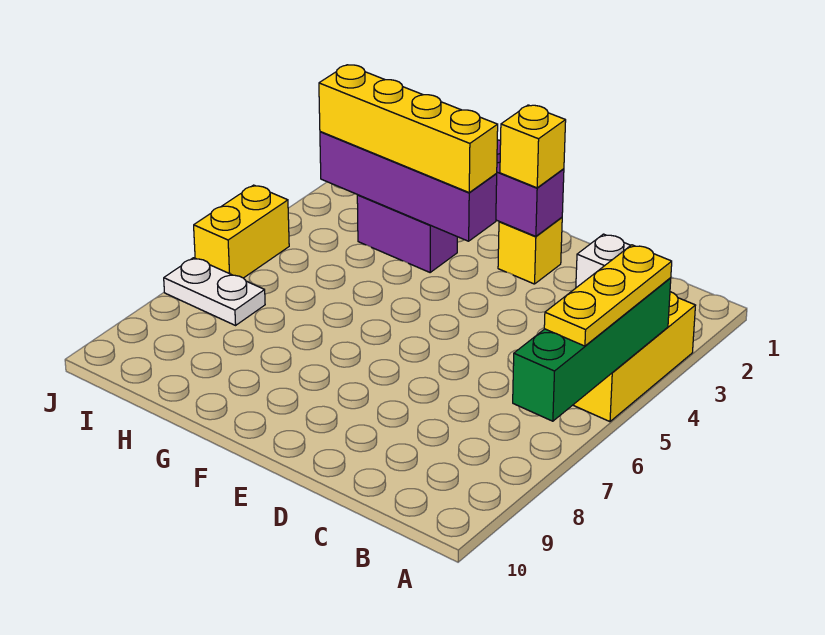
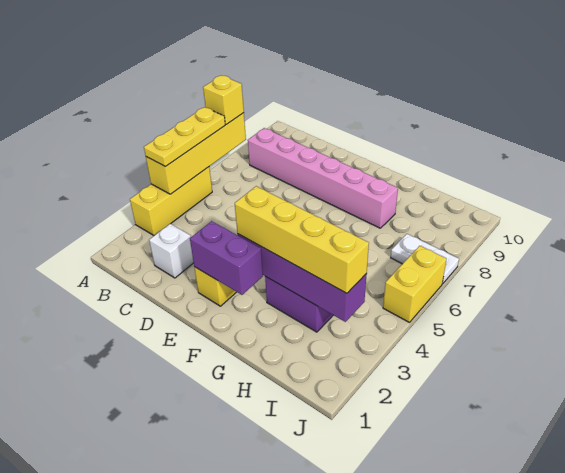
green 1x4 brick [513,278,671,421] -> yellow 1x4 brick [146,113,246,194]
none -> pink 1x6 brick [248,128,398,228]
yellow 1x1 brick [500,105,566,188] -> yellow 1x1 brick moved to [203,76,244,125]

